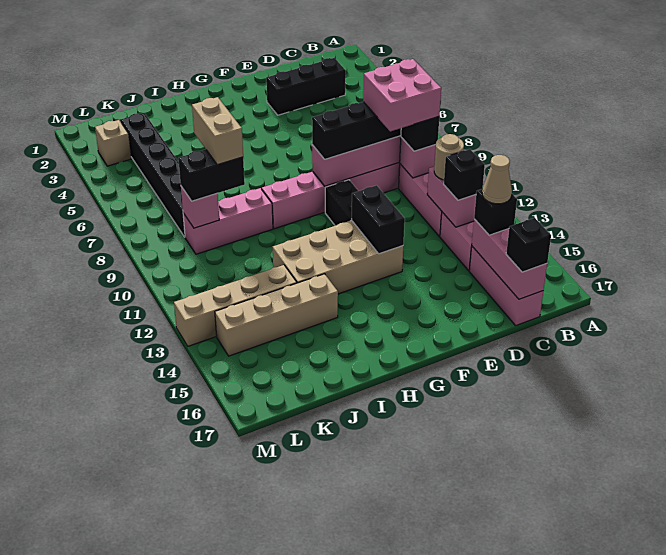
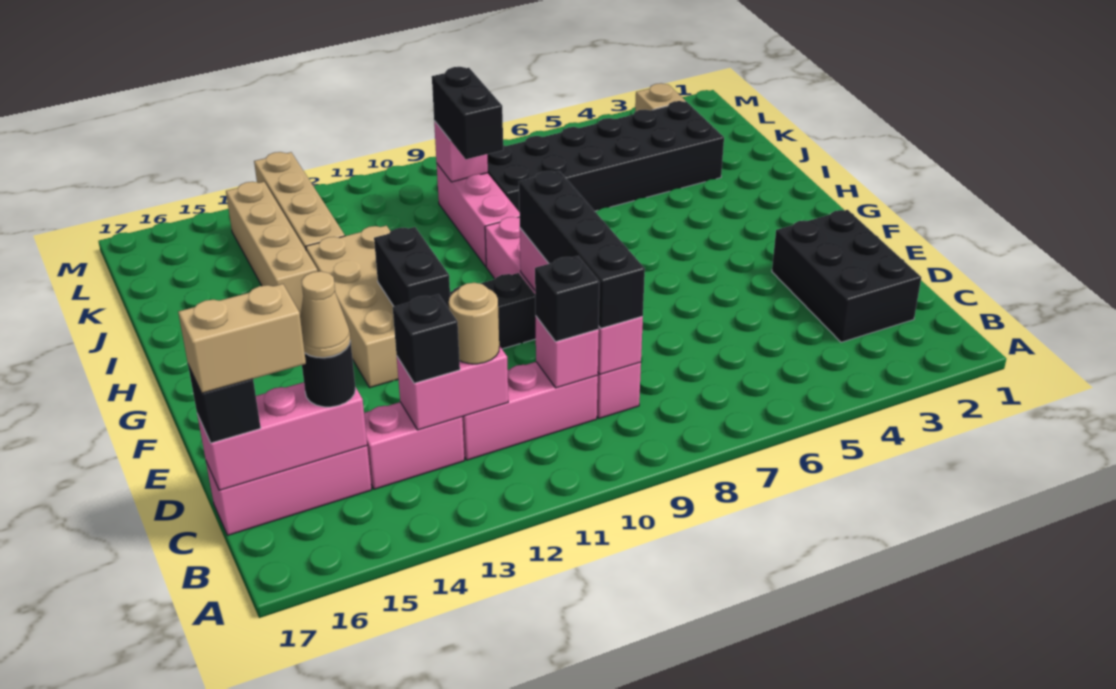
black 1x3 brick [266,58,346,115] -> black 2x3 brick [772,210,921,342]
pink 2x2 brick [363,59,441,131] -> none
black 1x1 brick [474,189,517,235] -> black 1x1 round brick [302,341,356,407]
black 1x2 brick [352,185,405,254] -> black 1x2 brick turned to [374,227,450,308]
tan 1x2 brick [192,97,243,165] -> tan 1x2 brick moved to [178,284,306,393]
black 1x6 brick [120,113,185,237] -> black 2x6 brick [487,101,724,211]

